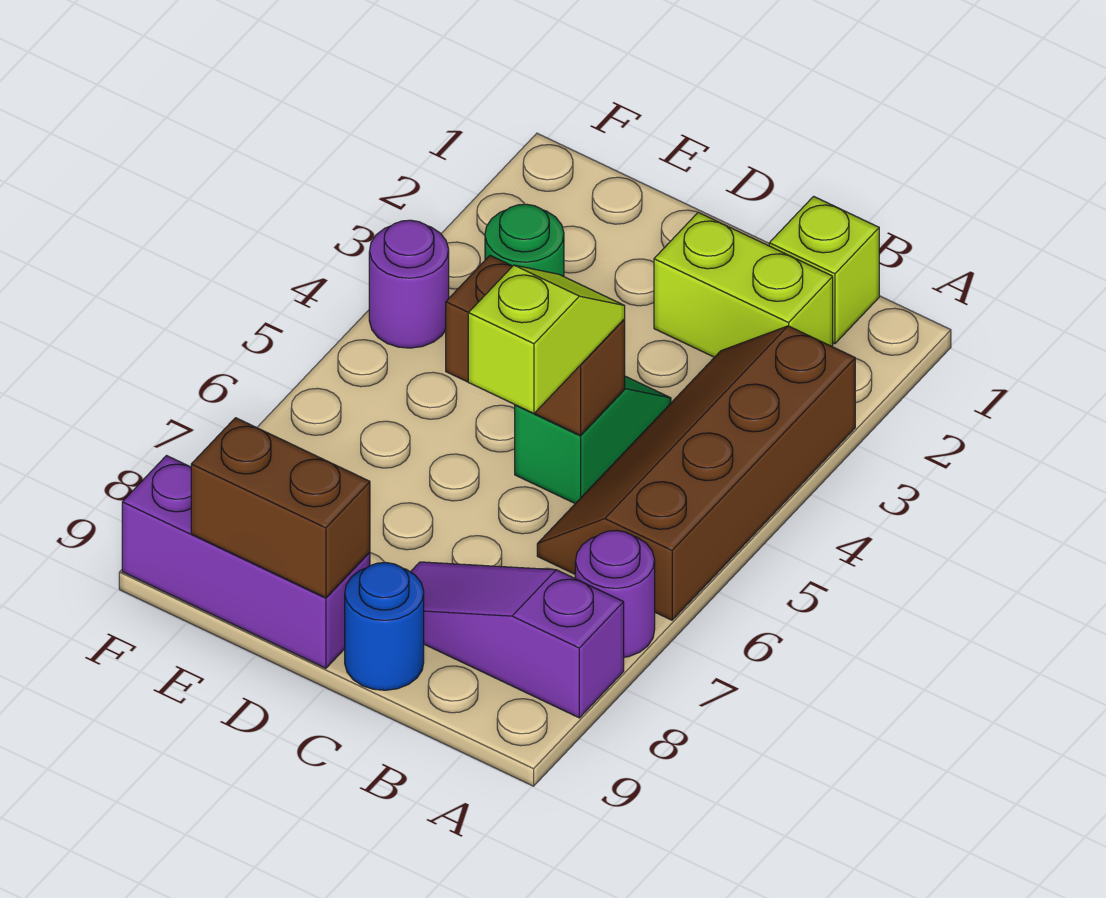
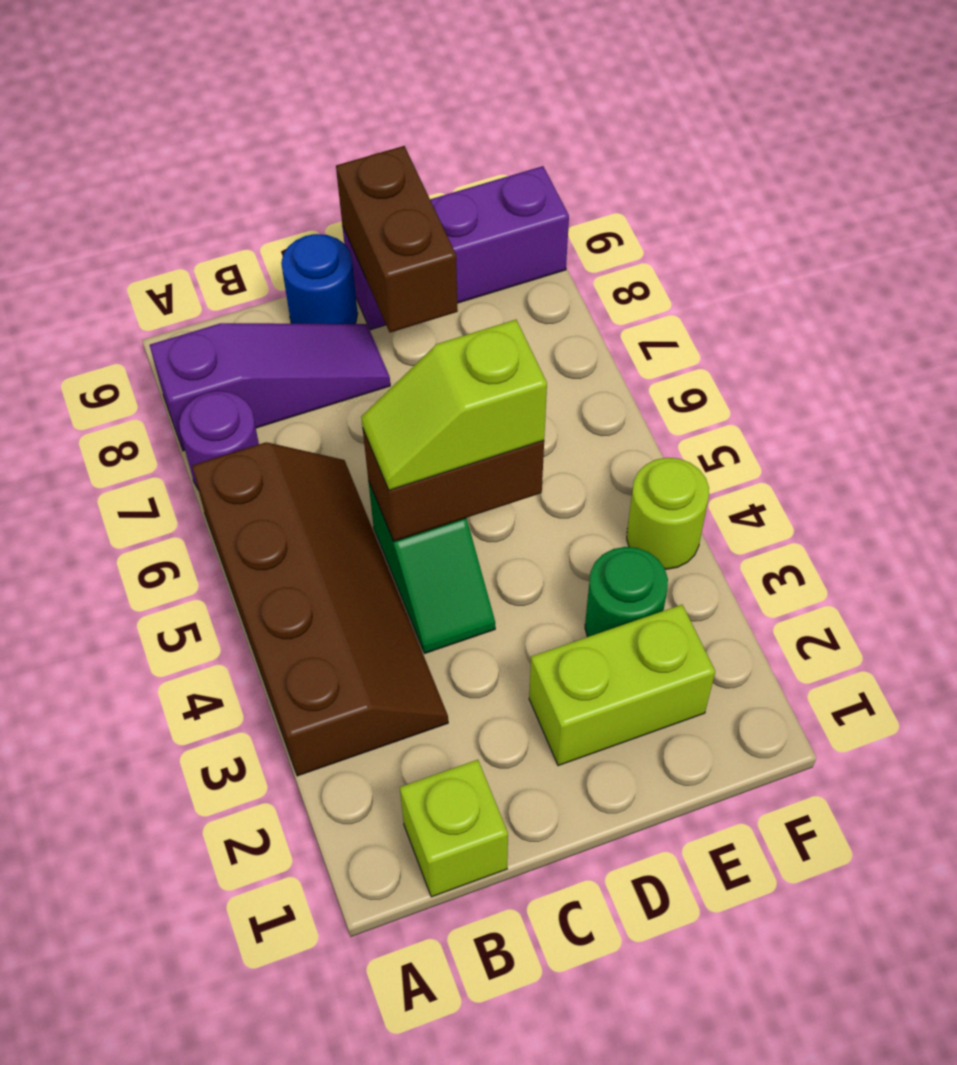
lime 1x2 brick [654,212,833,357] -> lime 1x2 brick moved to [529,605,715,766]
lime 1x2 slope [468,265,625,413] -> lime 1x2 slope turned to [361,320,547,490]
brown 1x2 brick [191,418,370,598] -> brown 1x2 brick turned to [336,146,458,332]
purple 1x1 round brick [369,220,449,348] -> lime 1x1 round brick [627,458,709,569]

